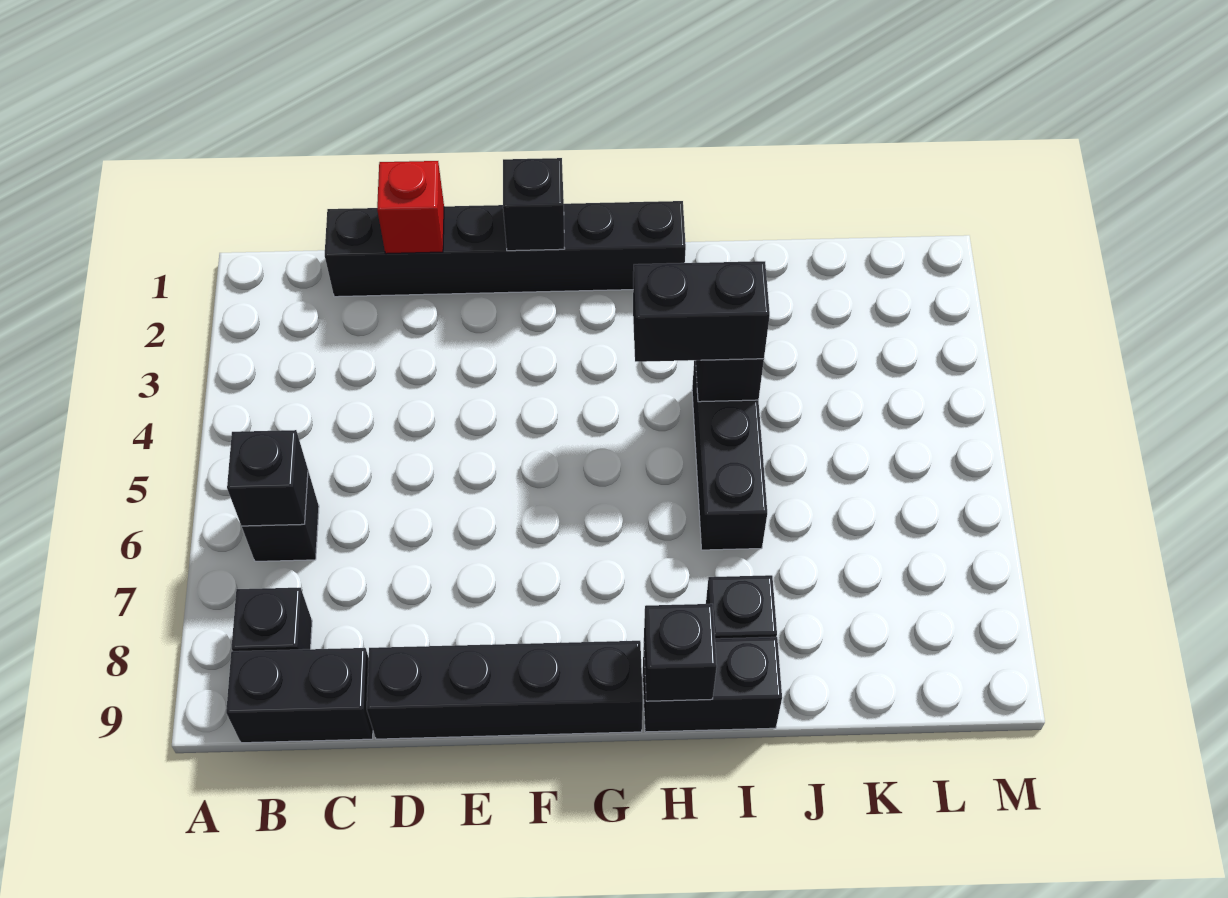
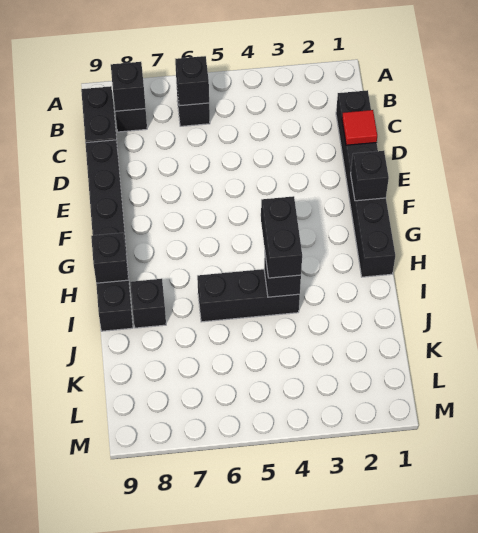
none -> black 1x1 brick [111,62,146,111]
red 1x1 brick [377,161,444,254] -> red 1x1 tile [342,110,377,145]

